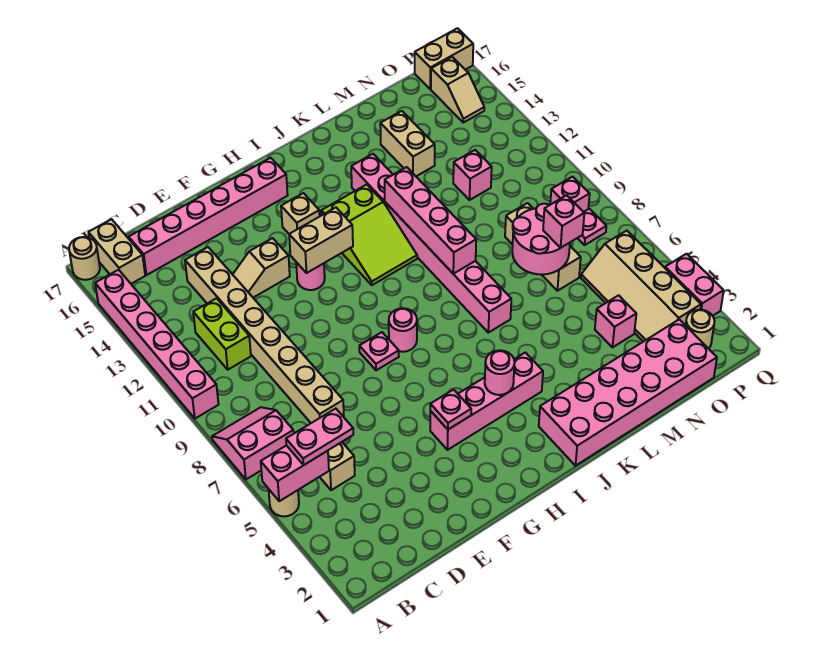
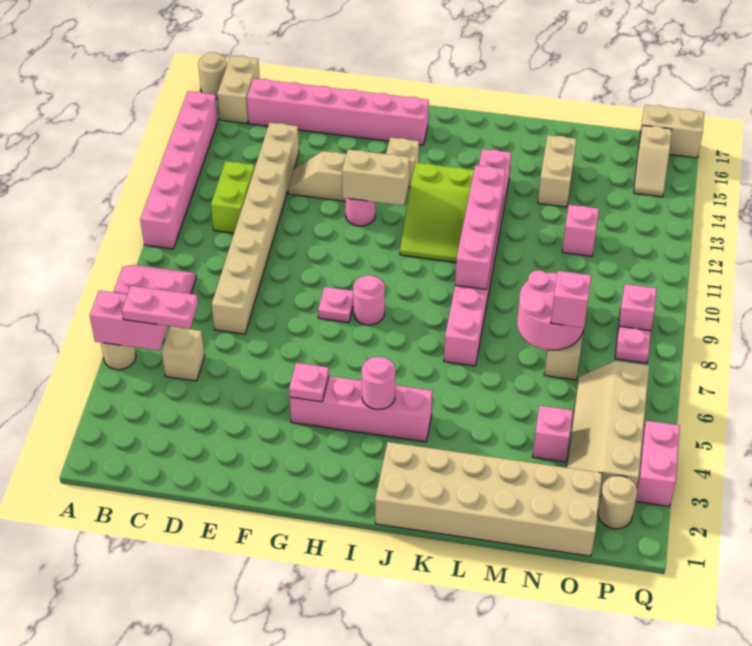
pink 2x6 brick [539,319,717,466] -> tan 2x6 brick [375,442,602,556]

